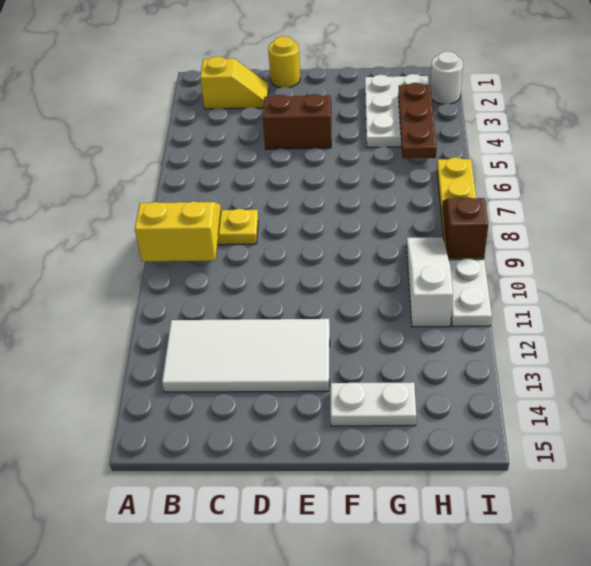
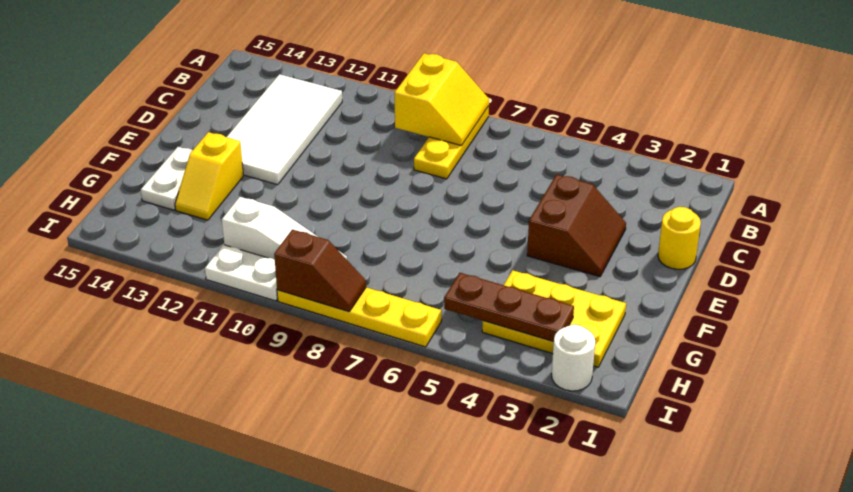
yellow 1x2 slope [200,56,268,109] -> yellow 1x2 slope moved to [175,132,243,220]
white 2x3 plate [365,74,429,147] -> yellow 2x3 plate [482,270,626,367]

